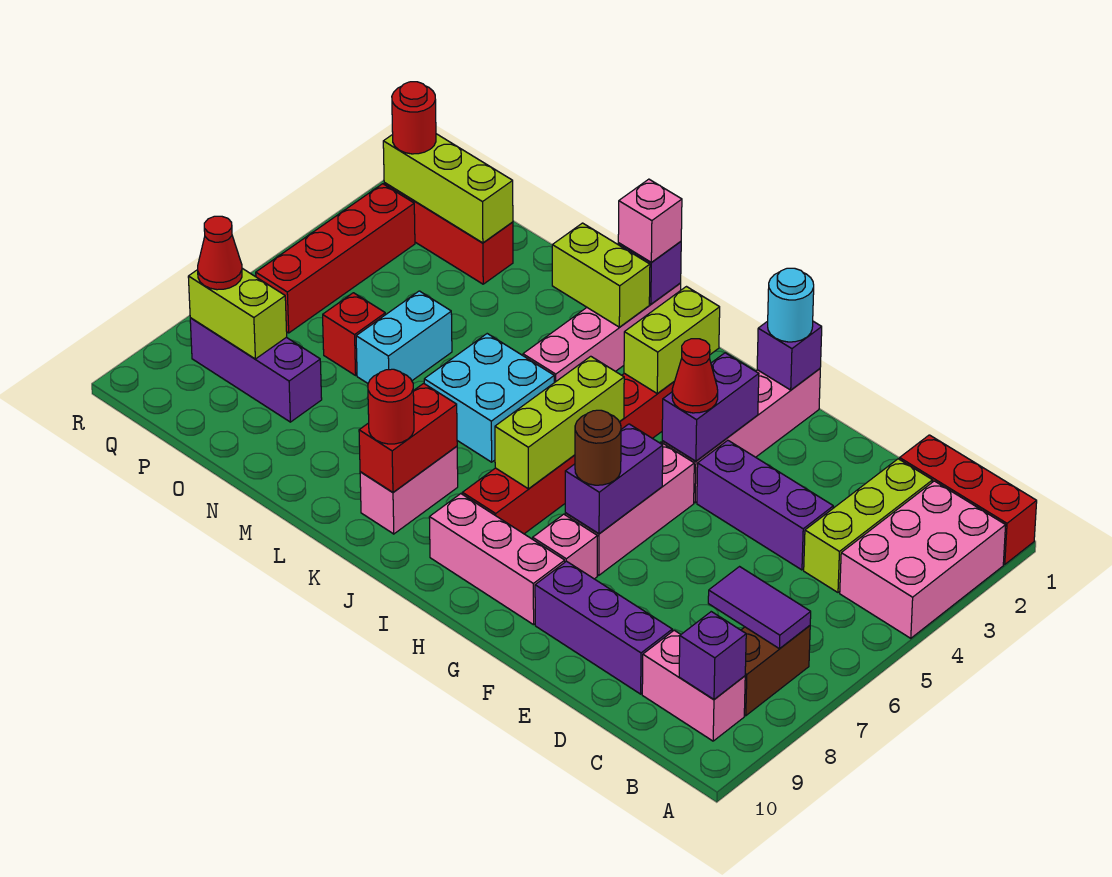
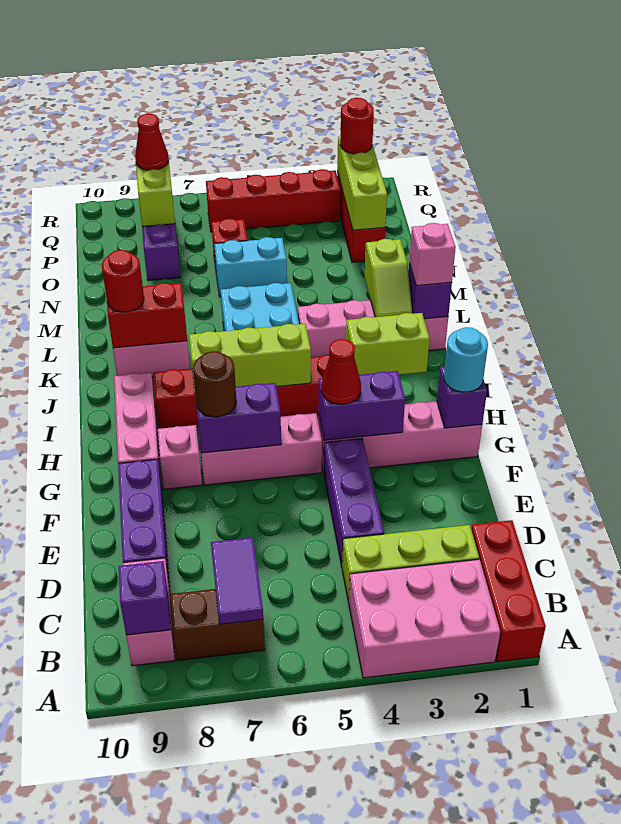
lime 1x2 brick [552,223,650,327] -> lime 1x2 slope [365,239,412,317]

